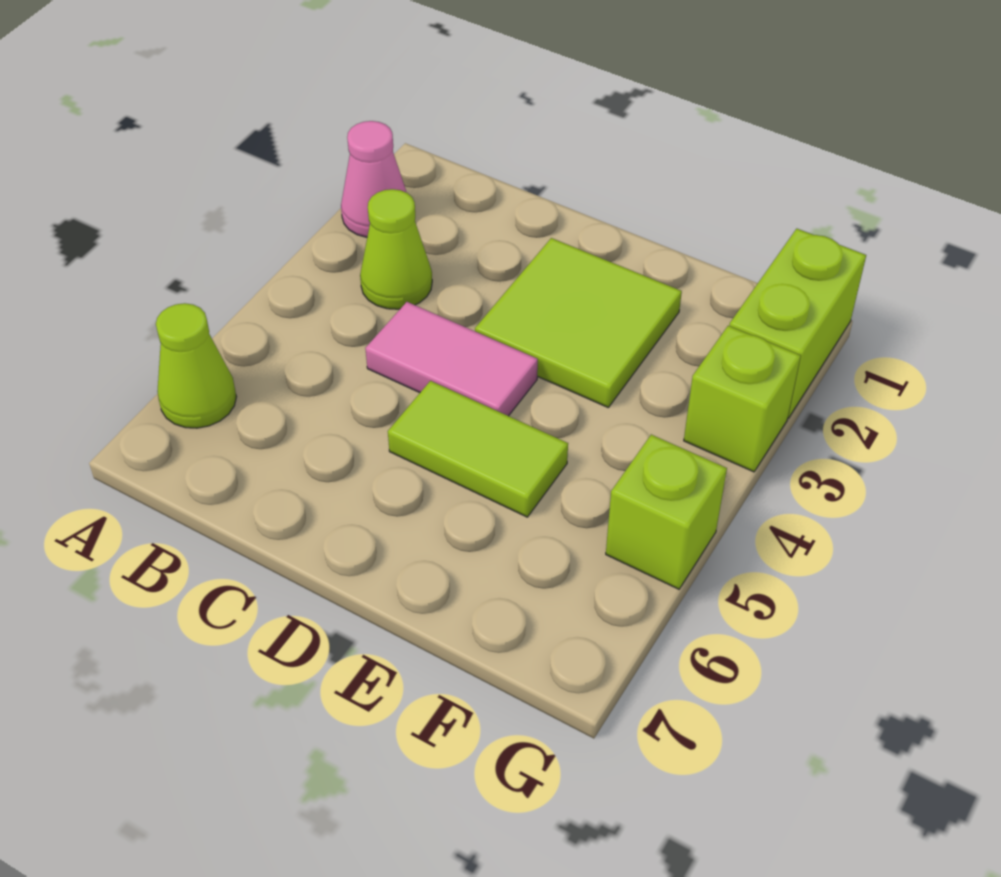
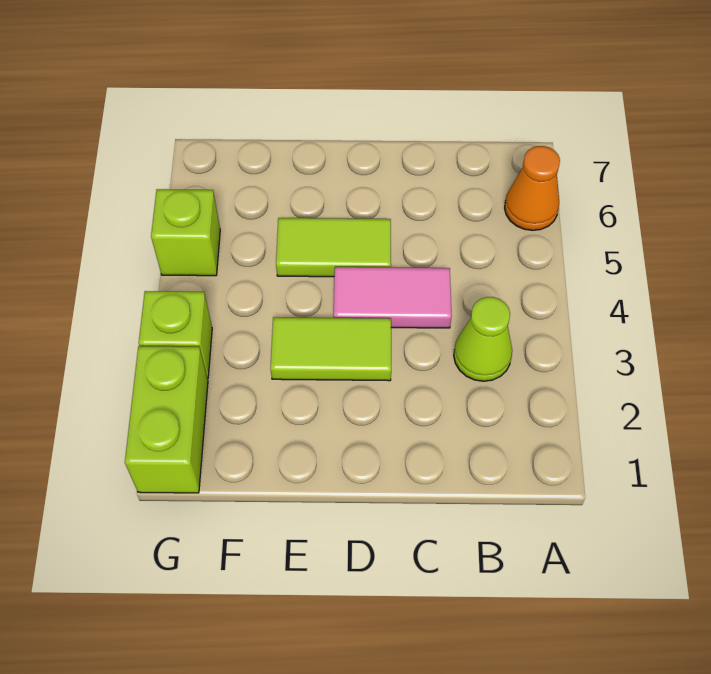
pink 1x1 cone [341,121,407,237] -> none
lime 1x1 cone [156,303,236,428] -> orange 1x1 cone [505,146,560,230]
lime 2x2 tile [475,238,682,407] -> lime 1x2 tile [270,317,391,381]

